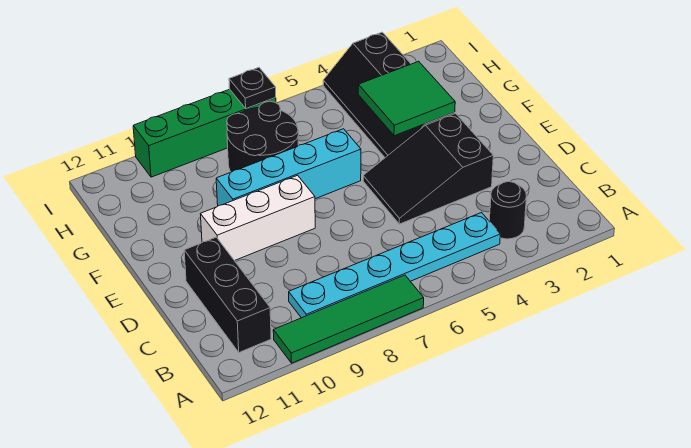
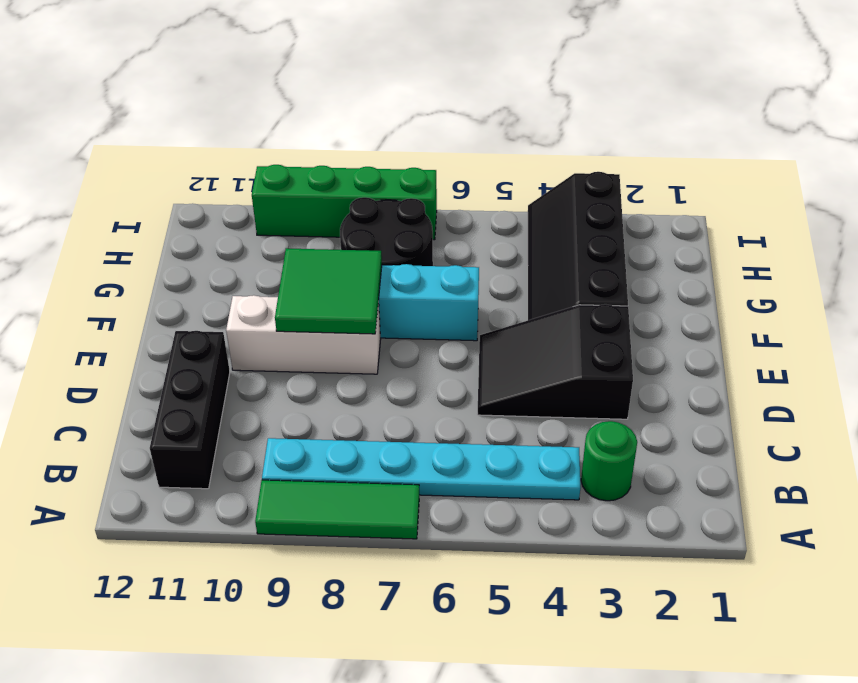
green 1x4 tile [273,275,424,363] -> green 1x3 tile [255,480,419,539]
black 1x1 round brick [489,182,527,239] -> green 1x1 round brick [581,421,637,501]
green 2x2 tile [358,61,455,136] -> green 2x2 tile moved to [275,248,382,334]
black 1x1 plate [229,68,276,109] -> none

